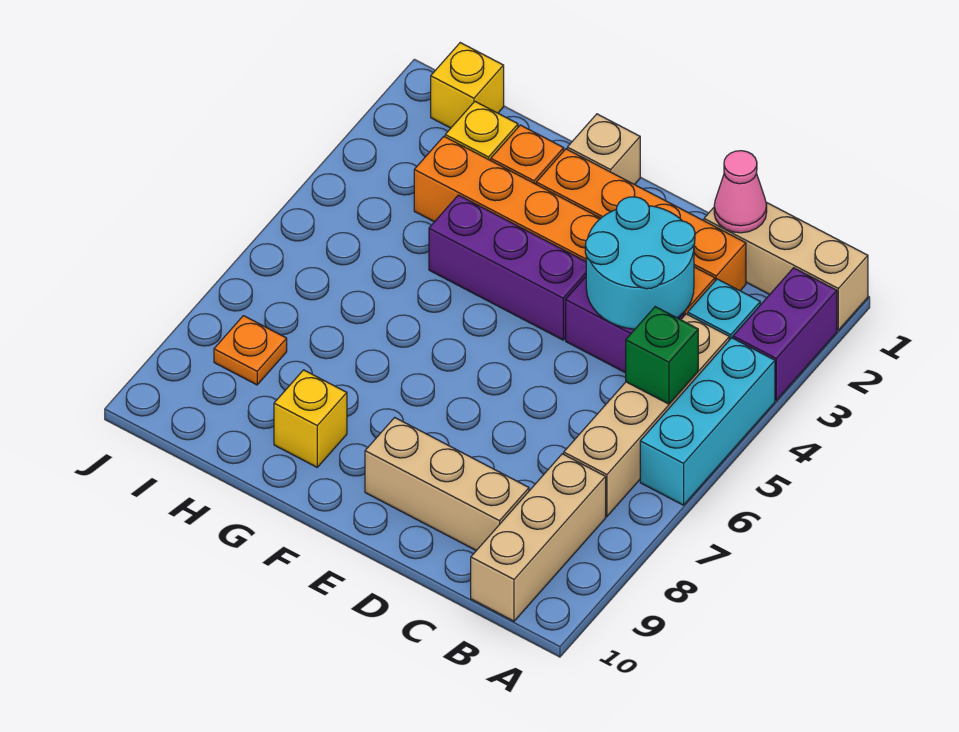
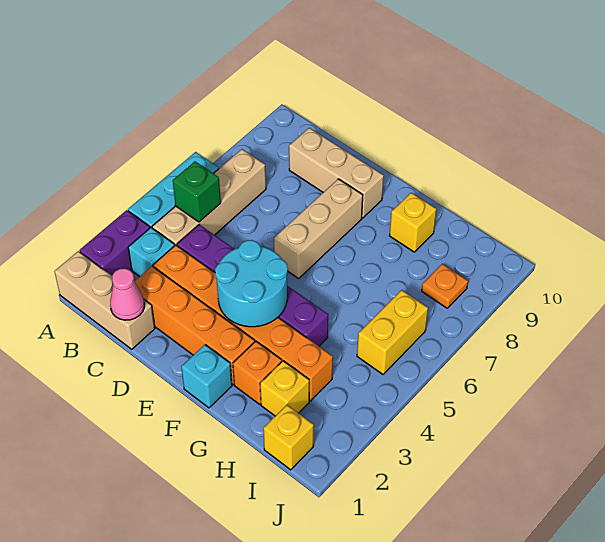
tan 1x3 brick [471,454,606,621] -> tan 1x3 brick moved to [274,179,363,279]
cyan 2x2 round brick [585,197,695,329] -> cyan 2x2 round brick moved to [215,240,288,327]
tan 1x1 brick [567,114,640,185] -> cyan 1x1 brick [181,345,232,408]
none -> yellow 1x2 brick [357,290,428,374]

